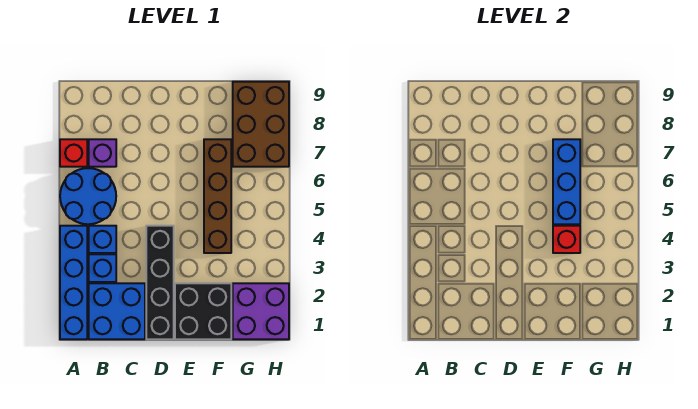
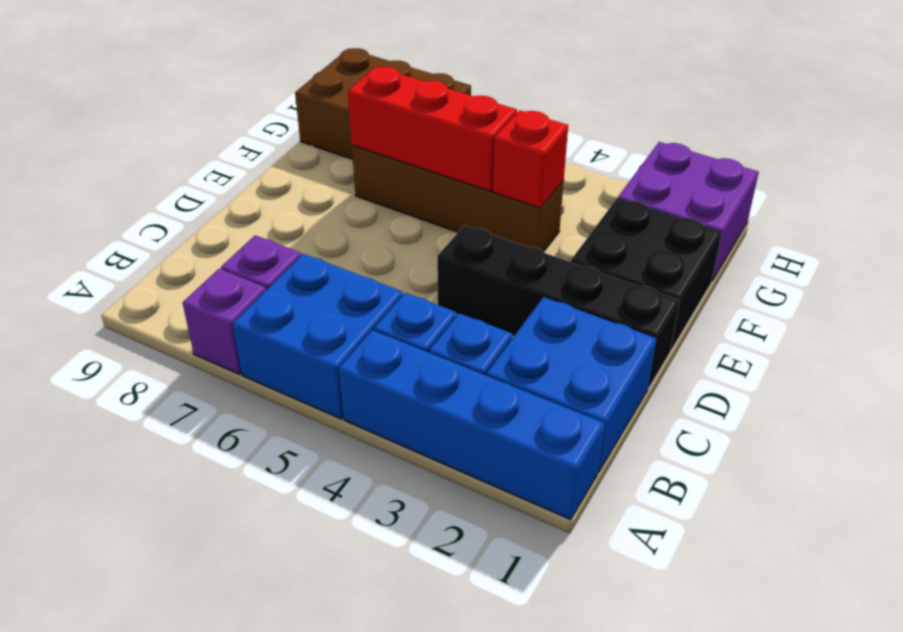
blue 2x2 round brick [60,168,116,224] -> blue 2x2 brick [233,254,403,419]
red 1x1 brick [60,139,87,167] -> purple 1x1 brick [183,269,266,374]
blue 1x3 brick [553,139,580,224] -> red 1x3 brick [348,67,517,191]

